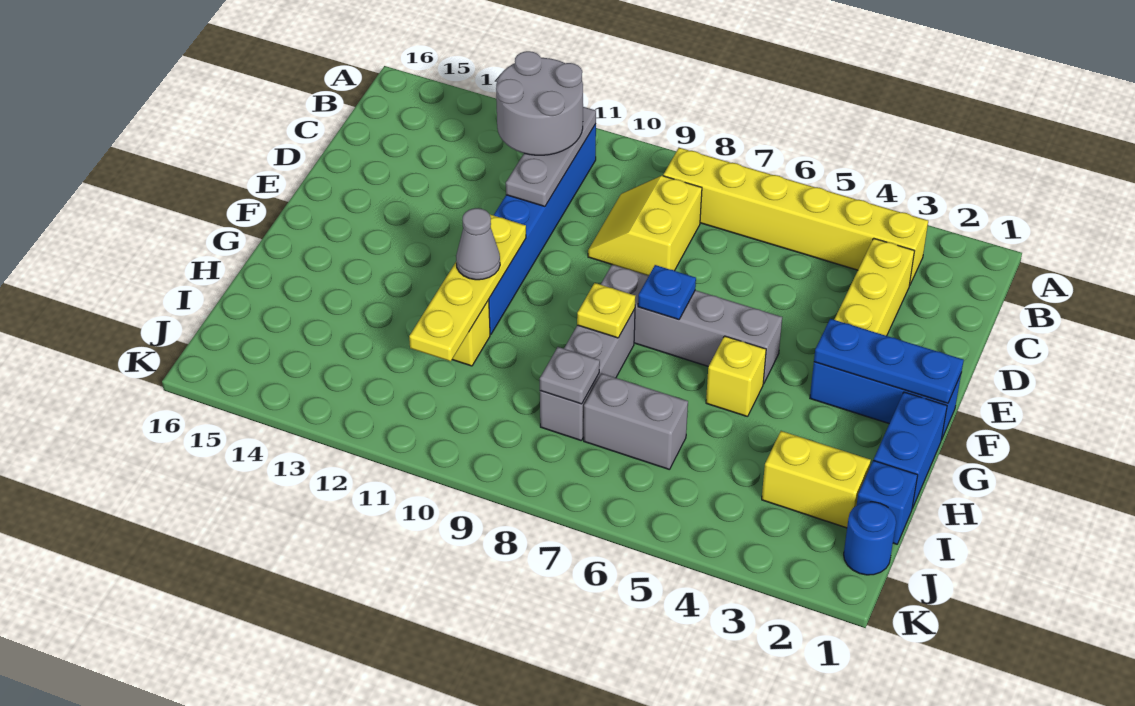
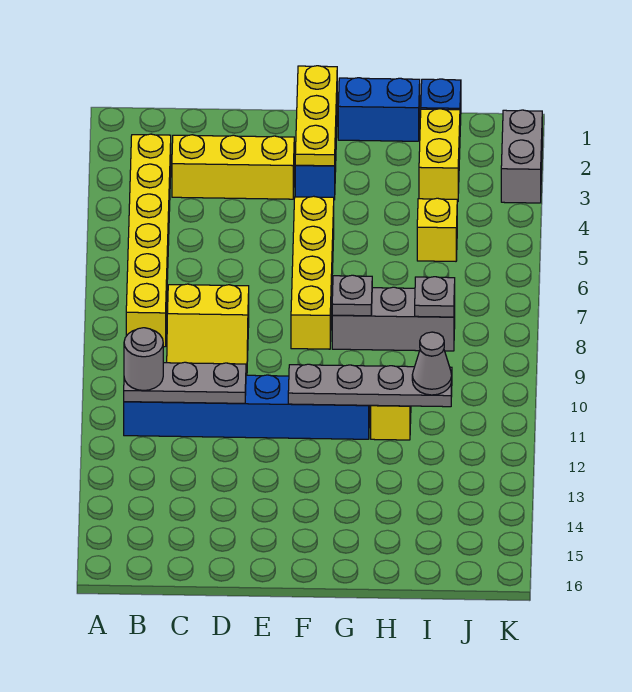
grey 2x2 round brick [496,51,583,155] -> grey 1x1 round brick [124,328,163,390]
blue 1x3 plate [814,319,964,403] -> yellow 1x3 plate [295,66,337,166]
grey 1x4 brick [601,265,782,384] -> yellow 1x4 brick [291,196,334,349]
blue 1x1 plate [638,265,696,319] -> none
yellow 1x4 plate [409,215,526,361] -> grey 1x4 plate [288,364,452,407]
yellow 1x1 brick [706,336,766,417] -> yellow 1x1 brick moved to [417,198,457,261]
yellow 1x1 plate [577,283,635,338] -> grey 1x1 plate [332,275,372,316]
grey 1x1 cone [456,208,500,280] -> grey 1x1 cone moved to [412,332,452,395]
grey 1x2 brick [584,374,688,470] -> grey 1x2 brick moved to [501,110,542,203]
blue 1x1 round brick [844,502,896,575] -> none

